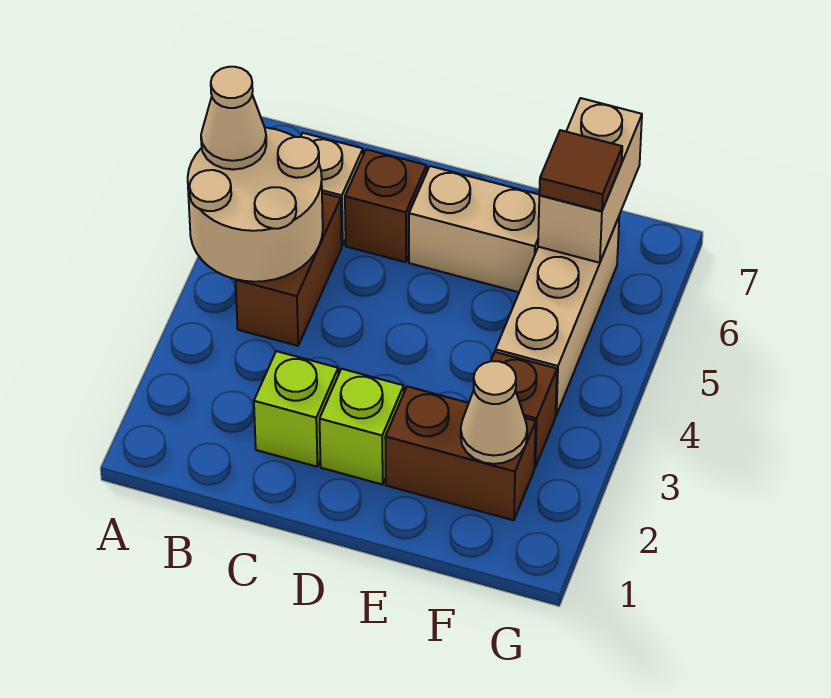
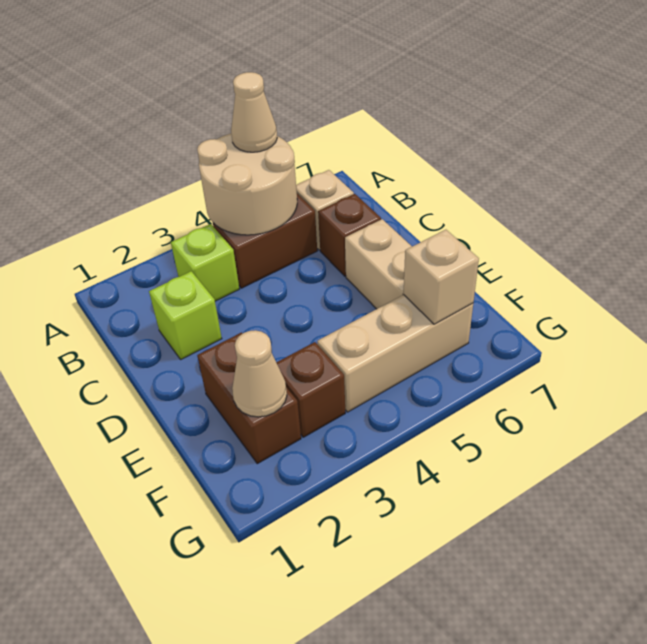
lime 1x1 brick [320,369,404,485] -> lime 1x1 brick moved to [171,224,239,301]
tan 1x2 brick [538,98,642,263] -> tan 1x1 brick [404,230,479,324]
brown 1x1 tile [539,130,622,211] -> none

